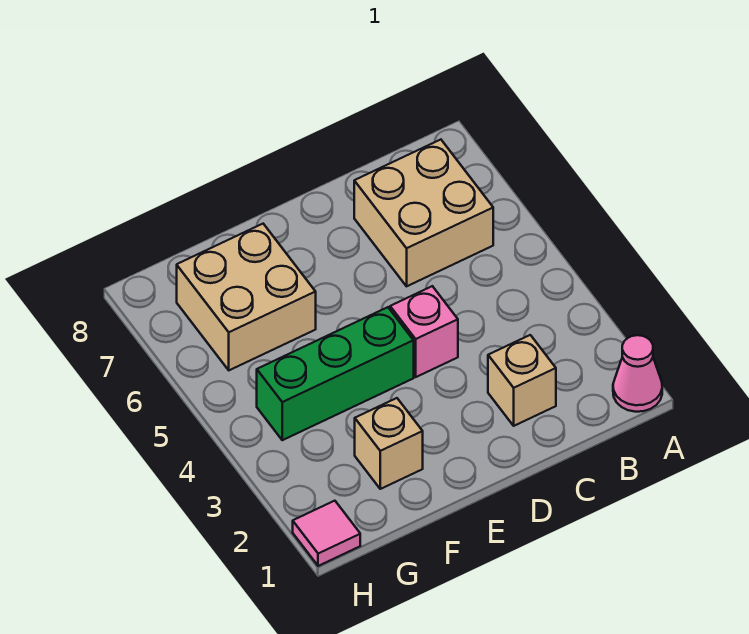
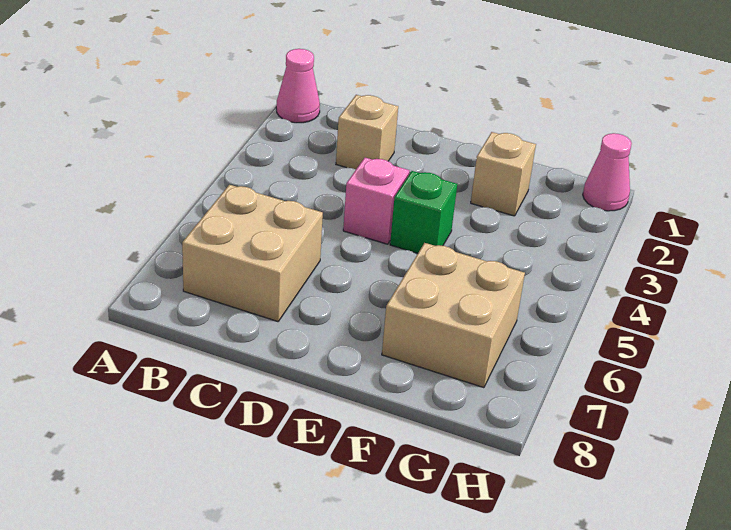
green 1x3 brick [257,307,414,440] -> green 1x1 brick [390,171,457,253]
pink 1x1 tile [293,501,360,566] -> pink 1x1 cone [583,133,632,211]

